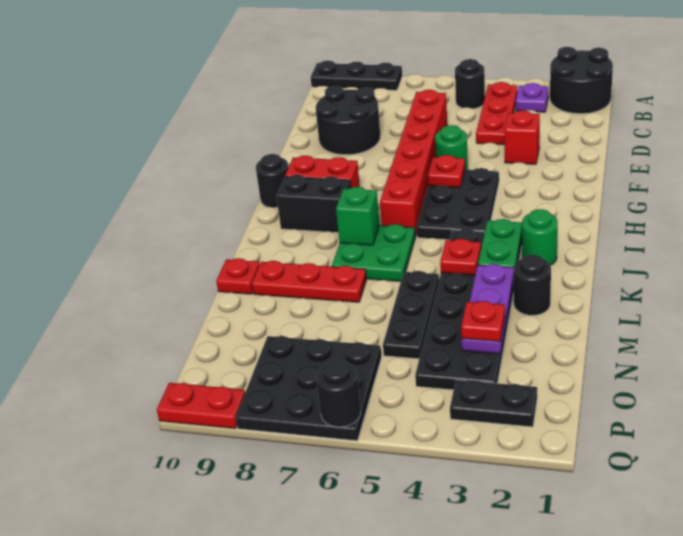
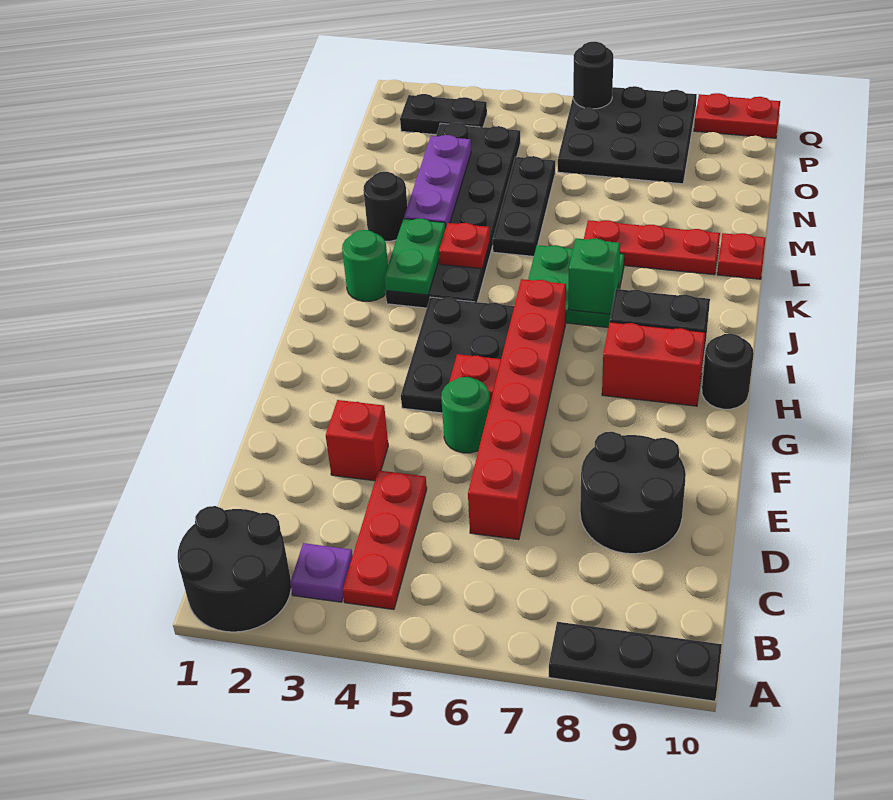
black 1x1 round brick [455,59,485,109] -> none
red 1x1 plate [461,301,505,342] -> none

